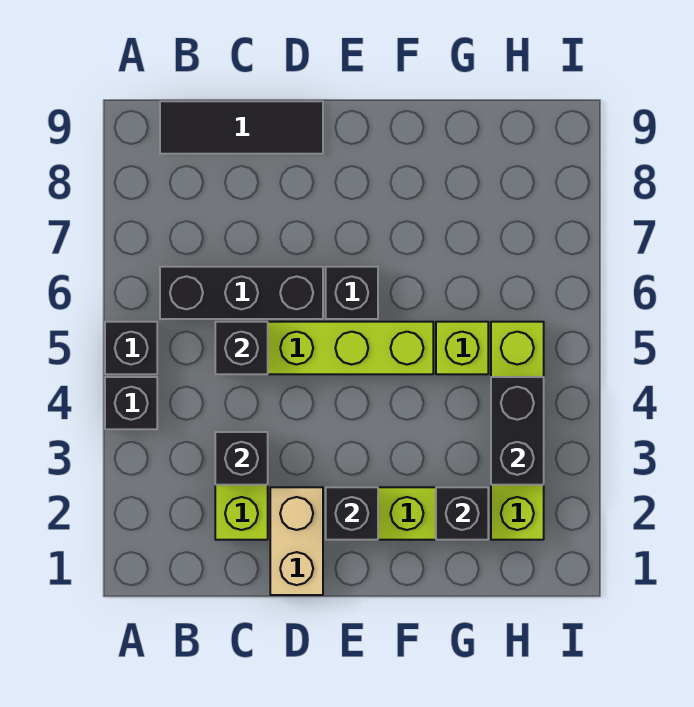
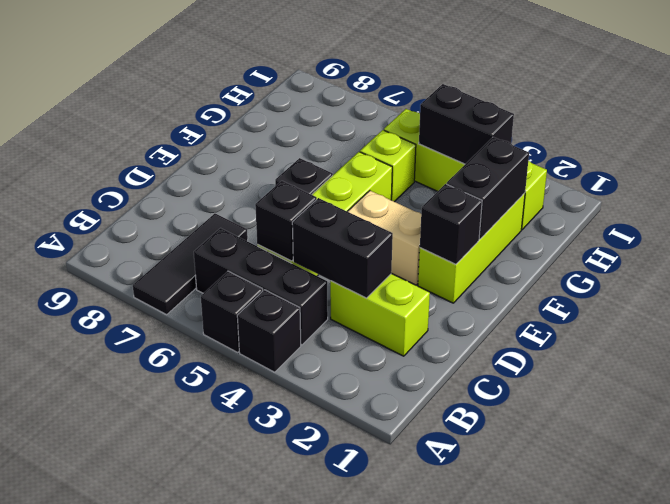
black 1x3 brick [160,267,323,319] -> black 1x3 brick turned to [194,228,328,345]
black 1x3 tile [160,101,323,154] -> black 1x3 tile moved to [133,214,248,315]
black 1x1 brick [215,432,268,485] -> black 1x2 brick [292,198,393,298]
tan 1x2 brick [270,487,323,595] -> tan 1x2 brick moved to [347,191,421,285]
black 1x1 brick [436,487,488,540] -> black 1x2 brick [447,137,529,239]

